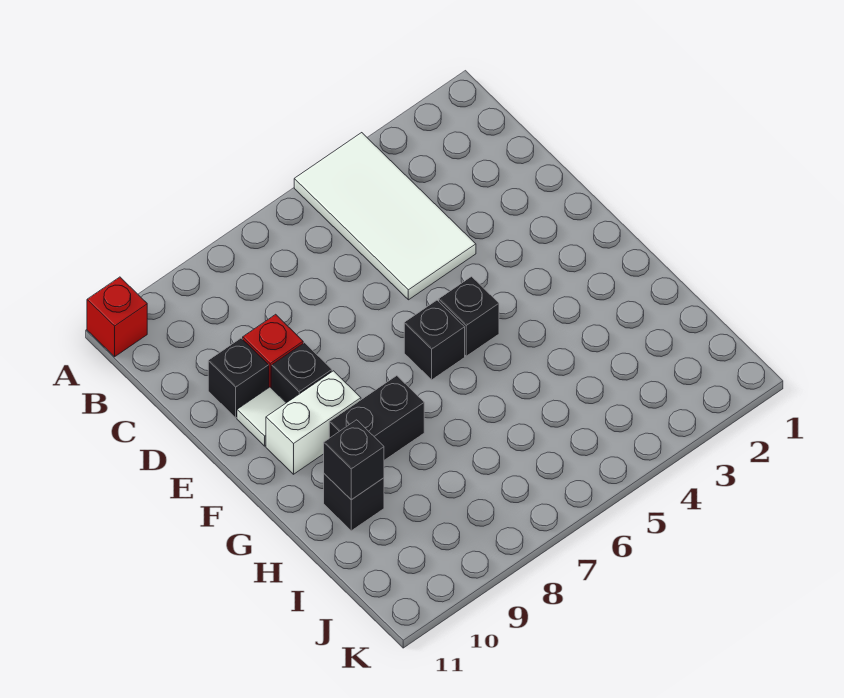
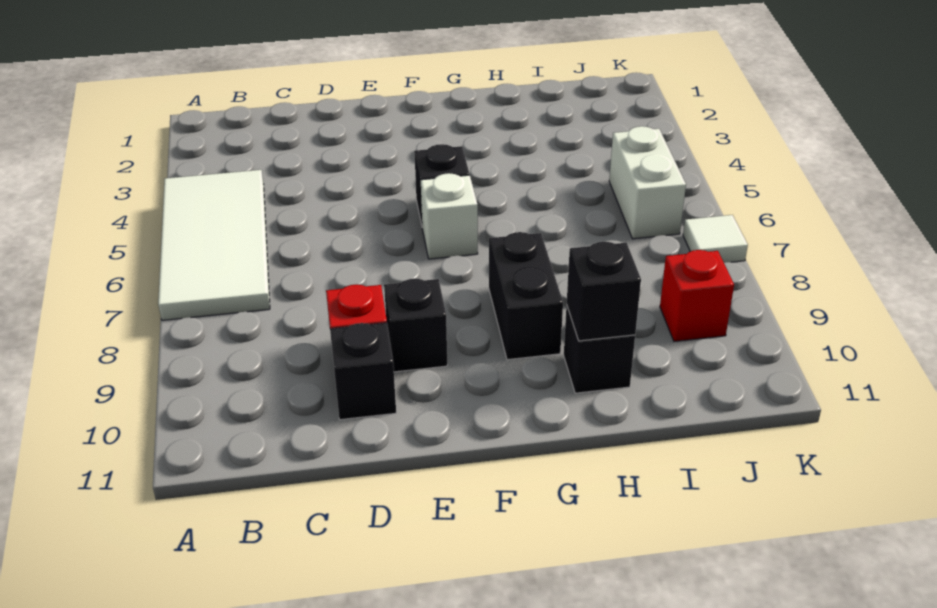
white 2x4 tile [294,133,476,300] -> white 2x4 tile turned to [158,170,270,320]
red 1x1 brick [87,277,147,357] -> red 1x1 brick moved to [660,250,734,341]
white 1x1 tile [237,387,286,446] -> white 1x1 tile moved to [683,215,748,263]
black 1x1 brick [404,300,465,380] -> white 1x1 brick [421,173,478,259]
white 1x2 brick [266,371,361,474] -> white 1x2 brick moved to [609,126,686,239]

